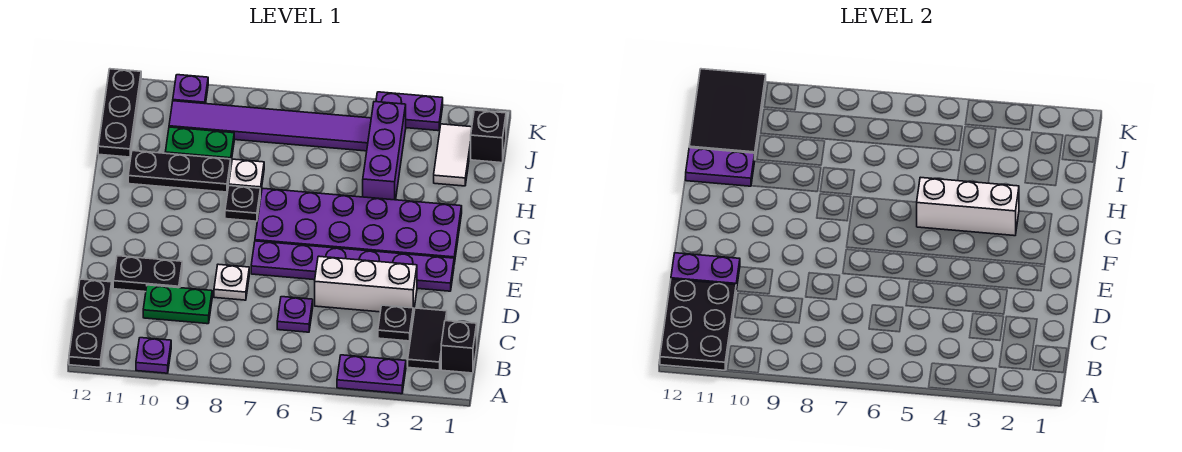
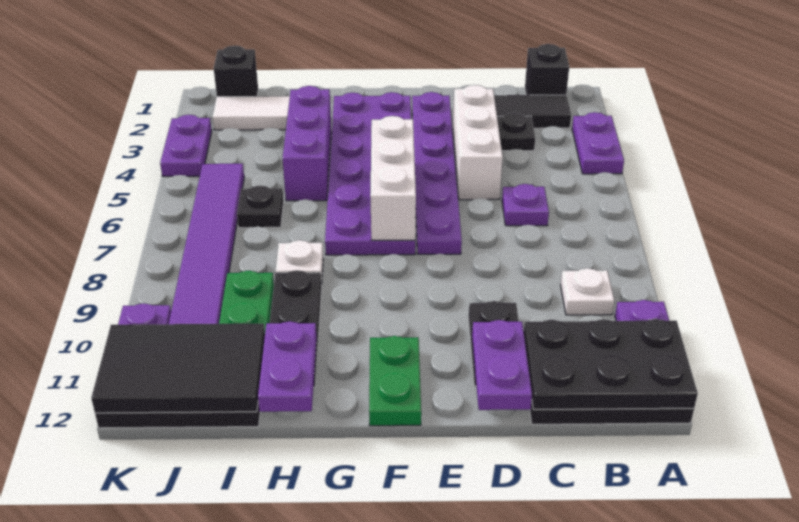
green 1x2 plate [143,285,212,324] -> green 1x2 plate moved to [369,336,421,426]
white 1x1 plate [214,264,249,300] -> white 1x1 plate moved to [561,268,614,315]
white 1x3 brick [917,177,1019,236] -> white 1x3 brick moved to [370,116,416,240]
black 1x1 plate [225,186,260,221] -> black 1x1 plate moved to [237,186,284,228]
purple 1x3 brick [363,102,406,200] -> purple 1x3 brick turned to [283,86,331,201]

